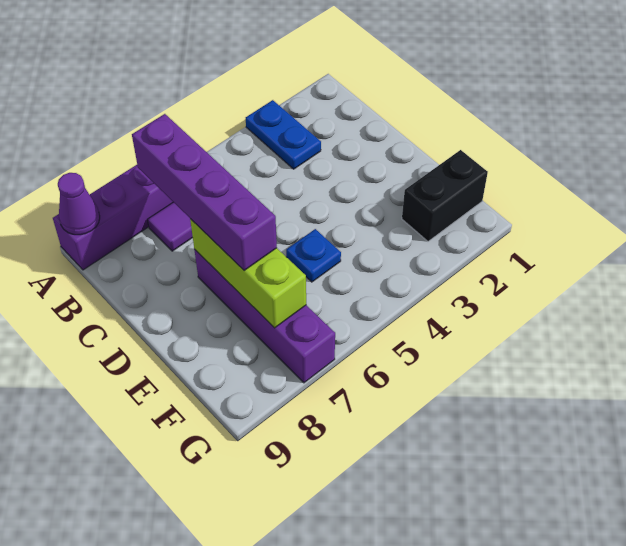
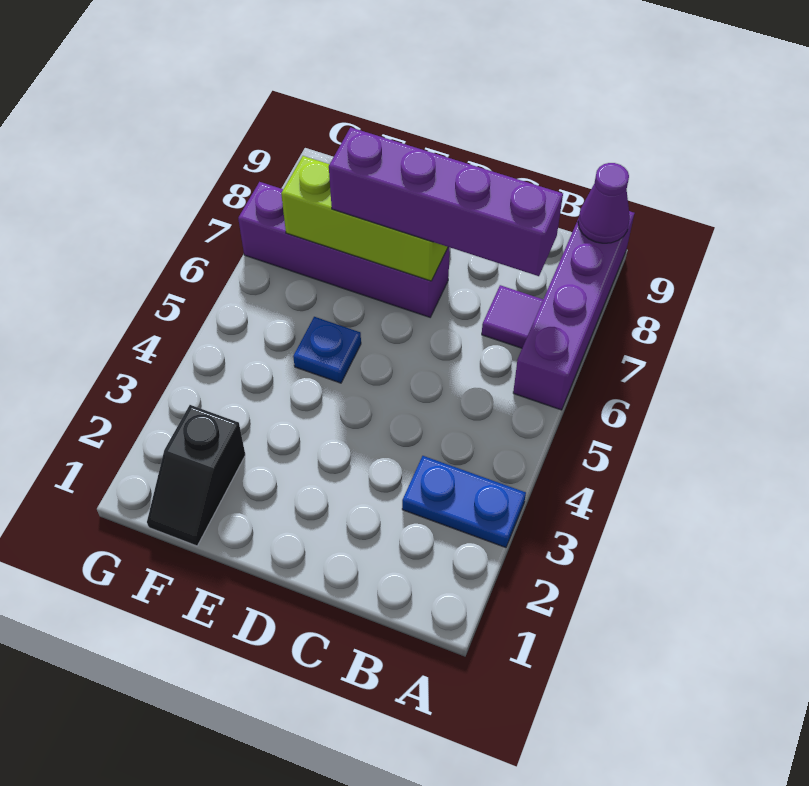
black 1x2 brick [402,150,488,241] -> black 1x2 slope [147,405,245,546]

